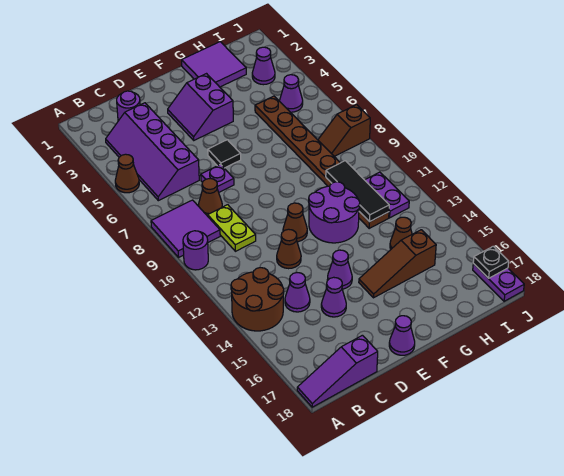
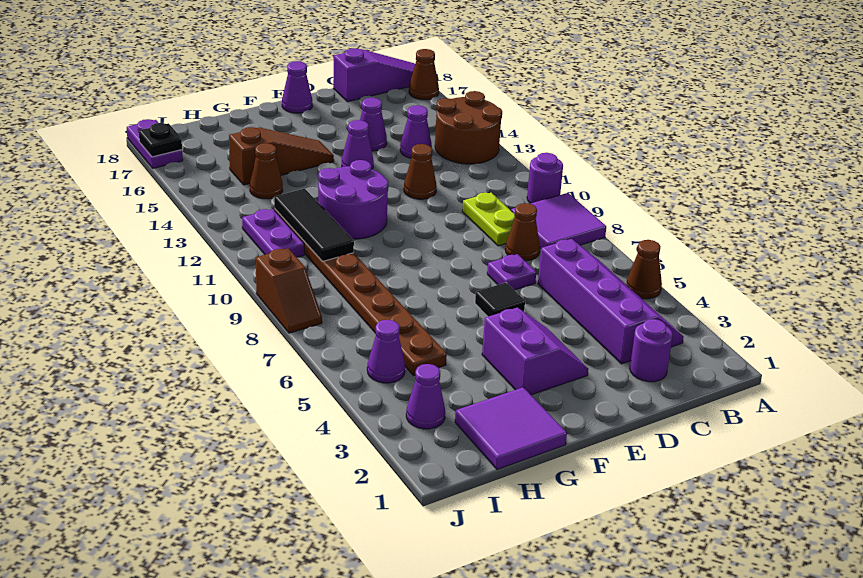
brown 1x1 cone [283,203,307,242] -> brown 1x1 cone moved to [409,49,439,100]
brown 1x2 slope [318,105,370,156] -> brown 1x2 slope turned to [256,248,322,333]

